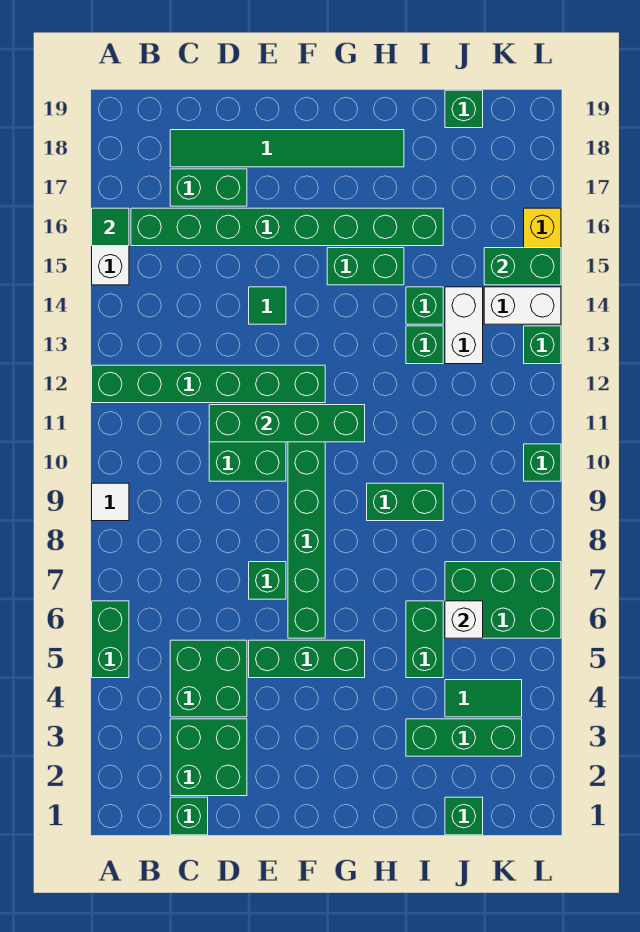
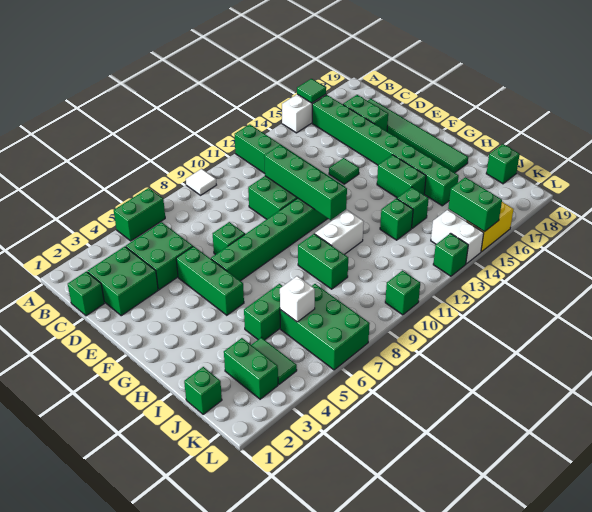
green 1x3 brick [406,719,522,756] -> green 1x2 brick [224,338,278,399]
white 1x2 brick [445,287,483,364] -> white 1x2 brick moved to [315,210,364,254]

